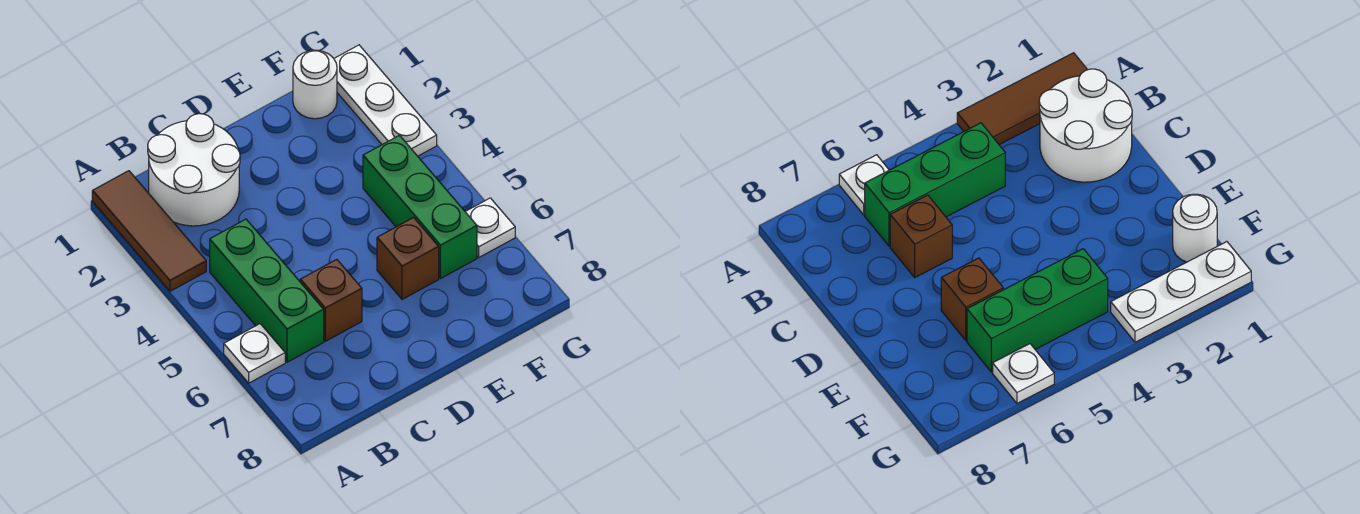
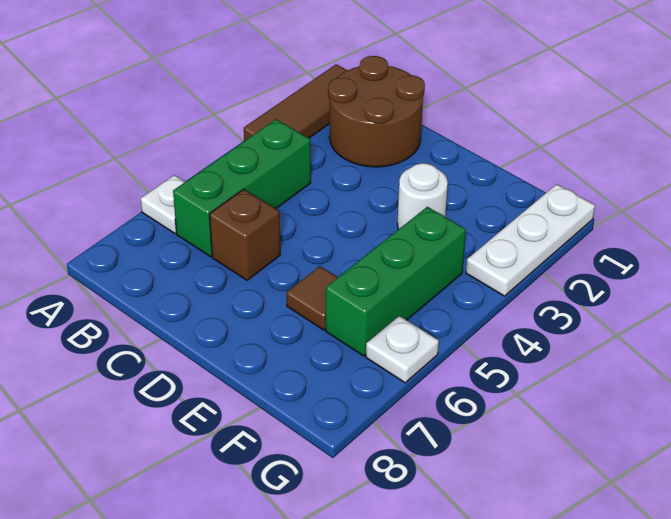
white 2x2 round brick [148,114,240,226] -> brown 2x2 round brick [328,56,425,167]
brown 1x1 brick [377,218,439,299] -> brown 1x1 tile [287,266,338,330]
white 1x1 round brick [293,50,337,119] -> white 1x1 round brick moved to [397,163,448,229]

